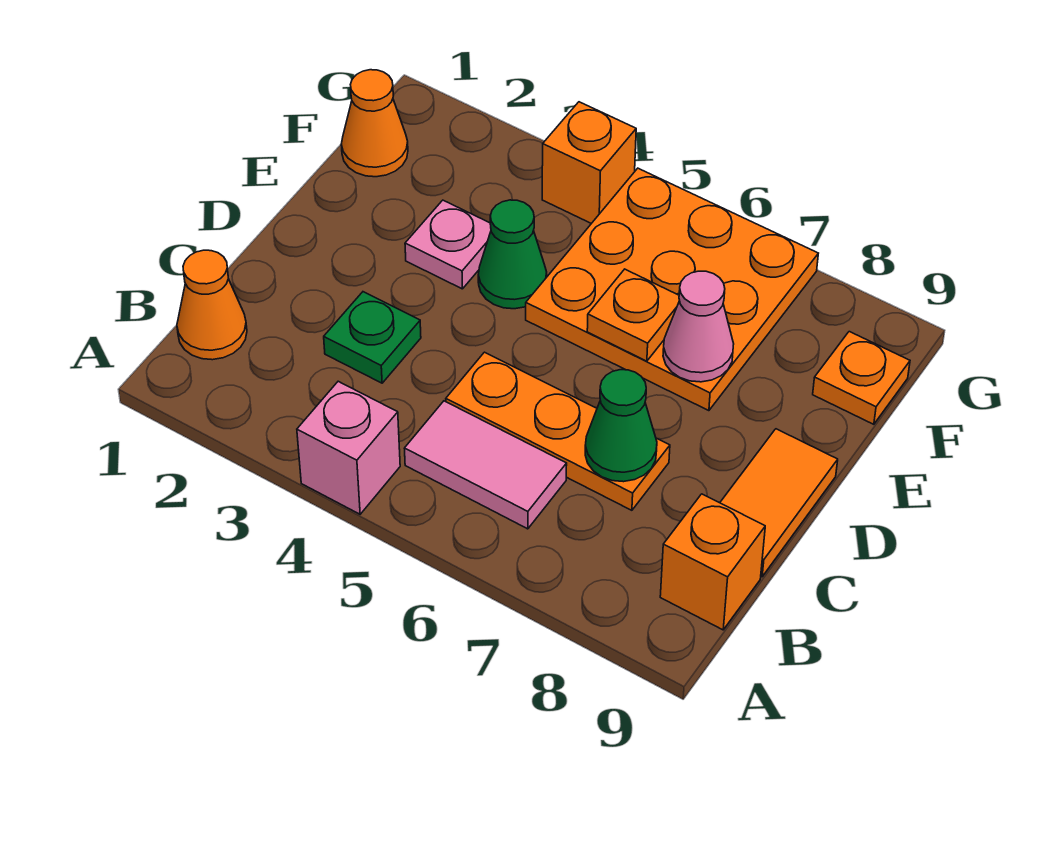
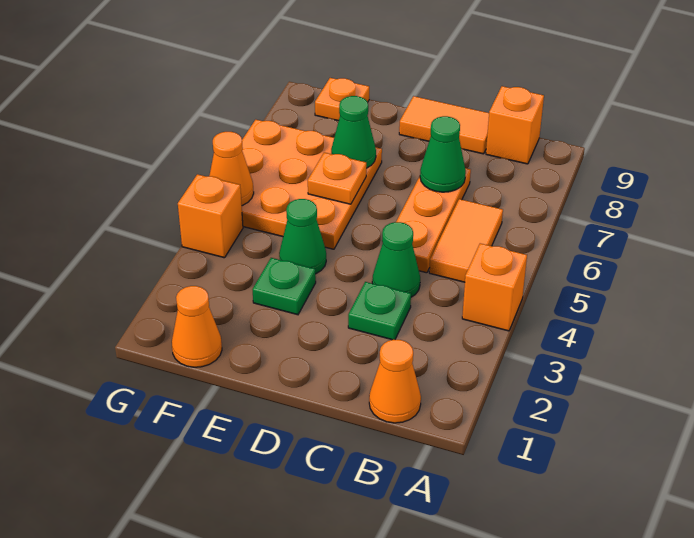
pink 1x1 brick [297,381,400,514] -> orange 1x1 brick [462,243,527,331]
pink 1x2 tile [404,401,567,529] -> orange 1x2 tile [429,199,503,282]
none -> green 1x1 cone [372,222,420,297]
pink 1x1 plate [405,200,491,289] -> green 1x1 plate [252,258,316,315]
pink 1x1 cone [663,271,734,382] -> green 1x1 cone [331,96,376,168]
none -> orange 1x1 cone [209,132,254,206]

